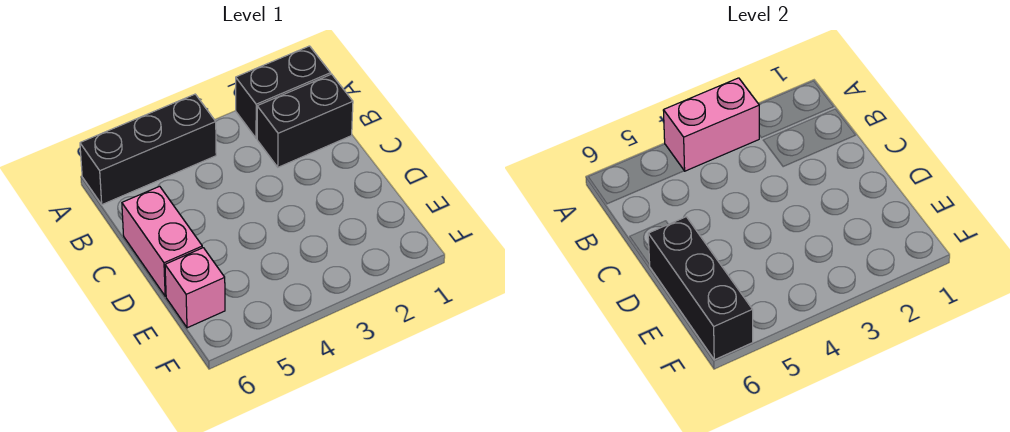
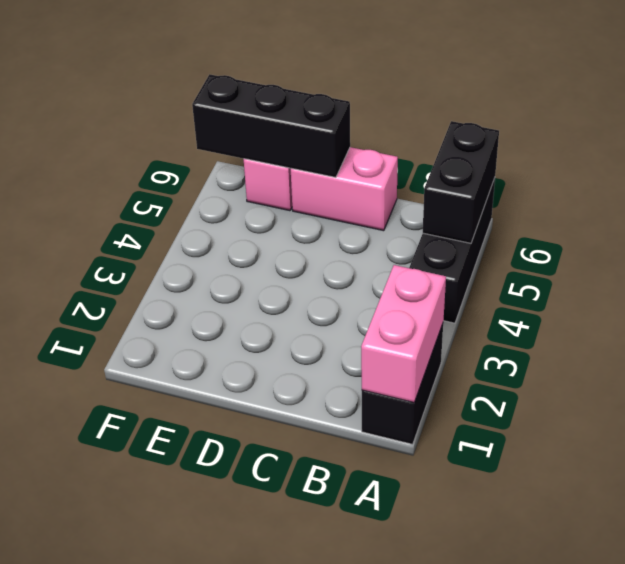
pink 1x2 brick [663,78,759,171] -> pink 1x2 brick moved to [361,265,446,402]
black 1x2 brick [257,74,353,167] -> black 1x2 brick moved to [423,121,499,243]

